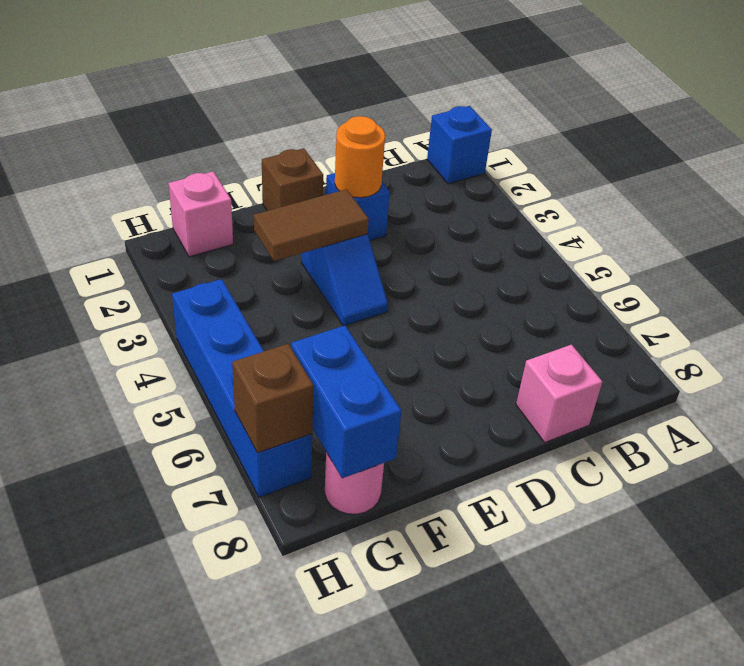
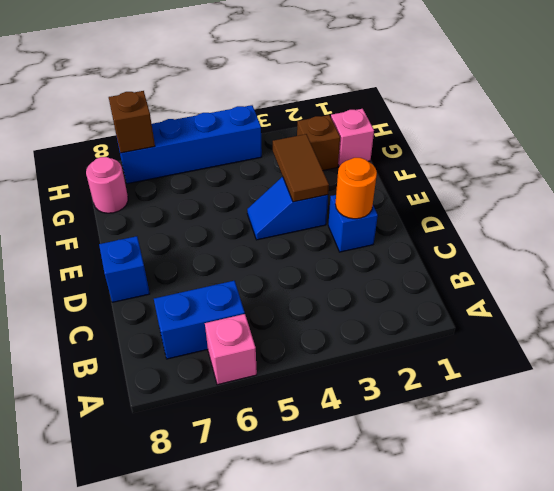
blue 1x1 brick [427,106,492,184] -> blue 1x1 brick moved to [99,236,150,302]
pink 1x1 brick [516,345,602,442] -> pink 1x1 brick moved to [205,314,257,385]
brown 1x1 brick [262,148,323,211] -> brown 1x1 brick moved to [297,115,340,170]
blue 1x2 brick [291,326,402,478] -> blue 1x2 brick moved to [154,281,245,359]

